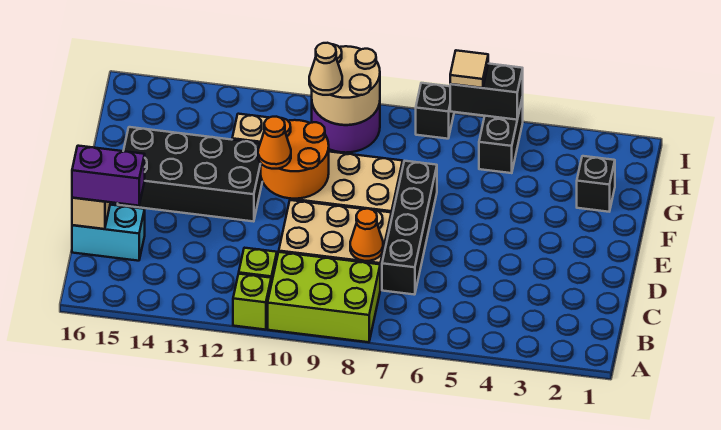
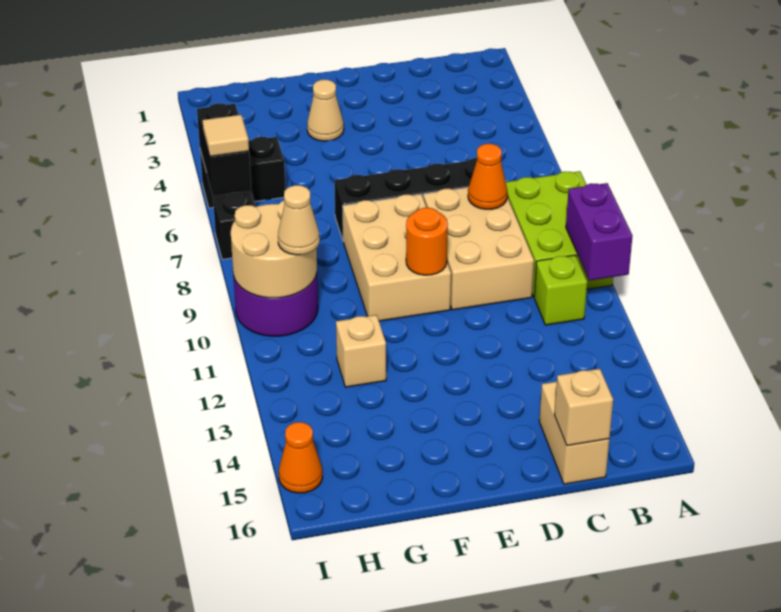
lime 1x1 brick [233,274,271,330] -> none
cyan 1x2 brick [72,205,145,261] -> tan 1x2 brick [539,382,609,484]
purple 1x2 brick [72,146,145,206] -> purple 1x2 brick moved to [566,183,632,280]
orange 2x2 round brick [261,118,329,199] -> orange 1x1 round brick [406,208,448,275]
orange 1x1 cone [258,117,291,169] -> orange 1x1 cone moved to [279,422,322,493]
black 2x4 brick [118,127,263,222] -> none
none -> tan 1x1 cone [307,80,344,141]
black 1x1 brick [577,156,615,212] -> none

